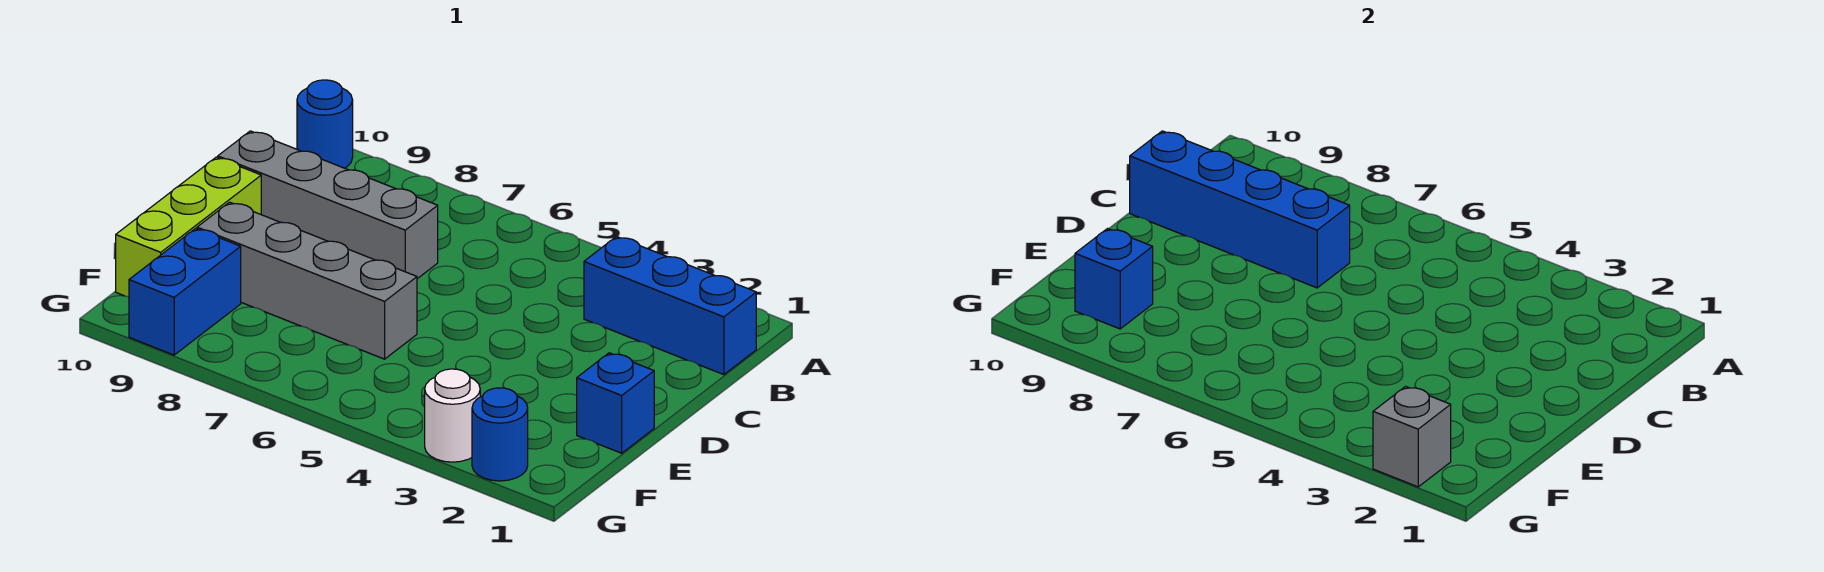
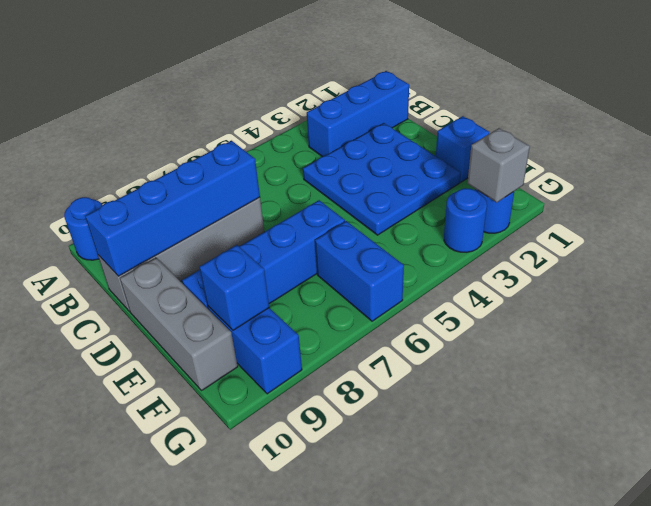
none -> blue 3x3 plate [303,123,461,235]
lime 1x3 brick [116,157,261,297] -> grey 1x3 brick [120,258,238,391]
grey 1x4 brick [197,202,417,359] -> blue 1x4 brick [182,200,345,309]
none -> blue 1x2 brick [315,221,404,321]
white 1x1 round brick [425,369,480,462] -> blue 1x1 round brick [444,188,487,252]

